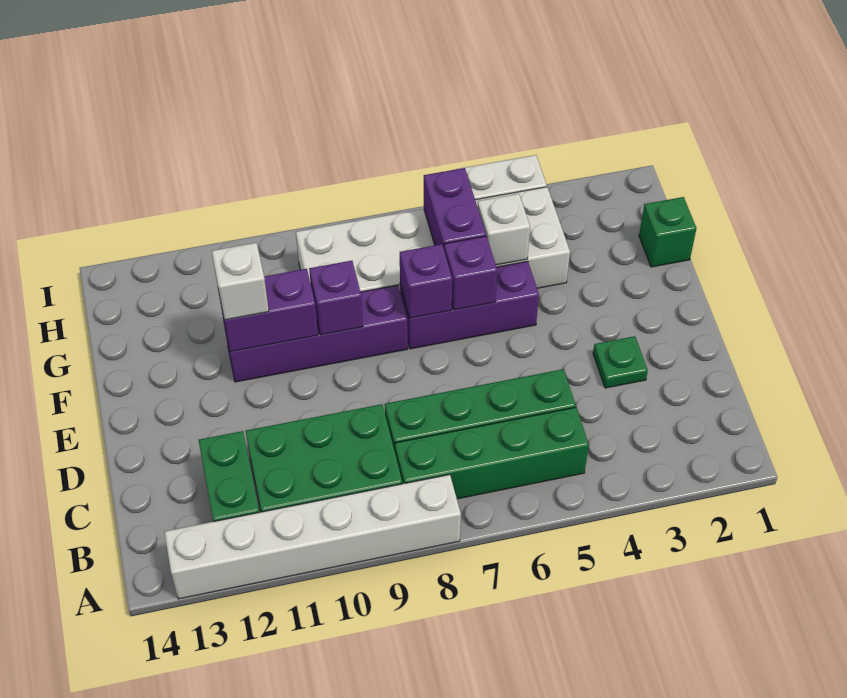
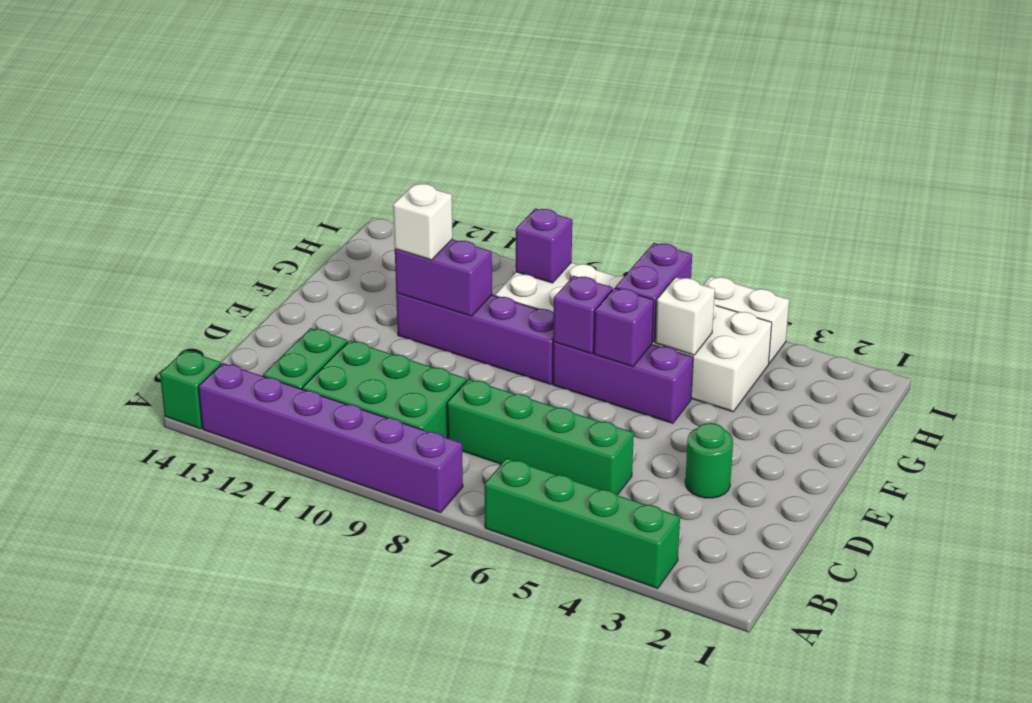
white 1x6 brick [164,475,461,599] -> purple 1x6 brick [198,363,463,513]
green 1x4 brick [395,407,589,499] -> green 1x4 brick moved to [484,458,680,589]
green 1x1 plate [593,336,648,388] -> green 1x1 round brick [685,423,733,498]
purple 1x1 brick [309,261,363,335] -> purple 1x1 brick moved to [516,208,572,283]
green 1x1 brick [639,197,696,267] -> green 1x1 brick moved to [160,350,221,429]

